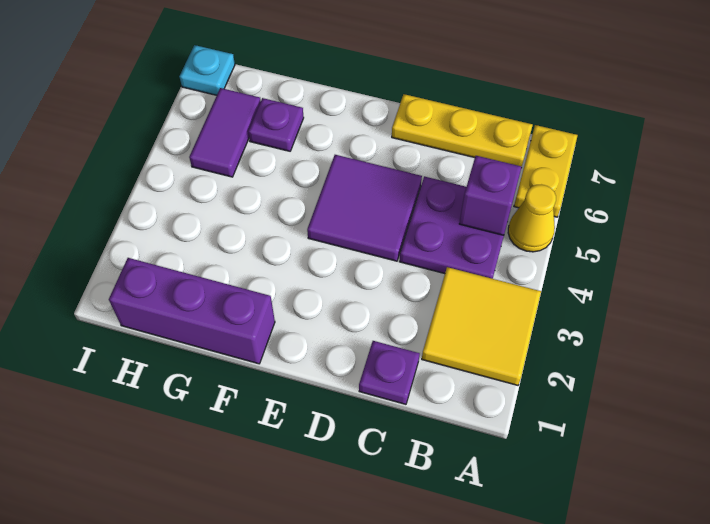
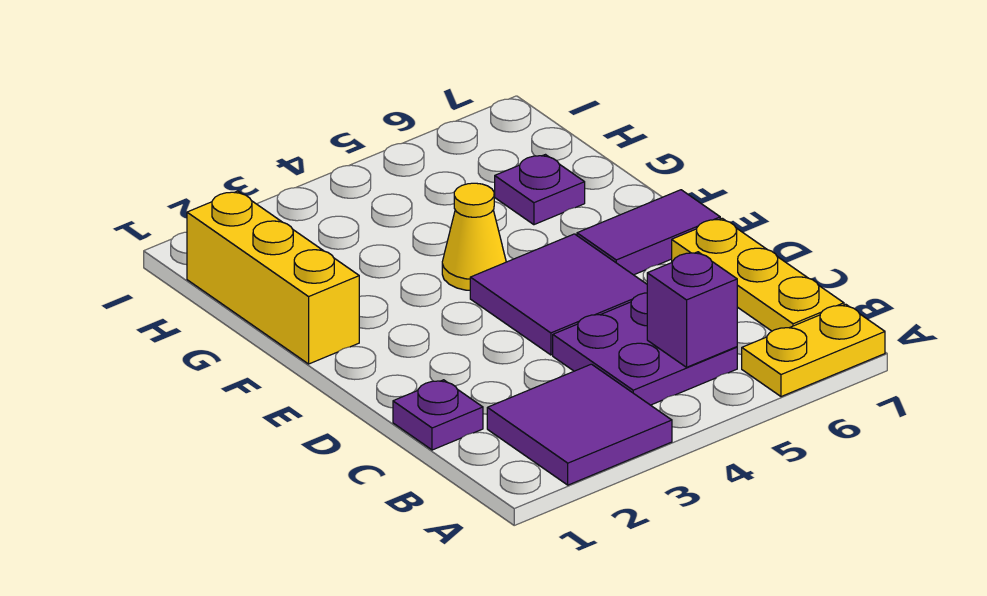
yellow 2x2 tile [422,267,541,385] -> purple 2x2 tile [487,364,672,485]
yellow 1x1 cone [508,185,556,252] -> yellow 1x1 cone moved to [442,183,506,290]
purple 1x3 brick [109,258,275,364] -> yellow 1x3 brick [187,191,359,364]
purple 1x2 tile [189,88,261,177] -> purple 1x2 tile moved to [577,190,720,275]
cyan 1x1 plate [179,45,235,95] -> none

